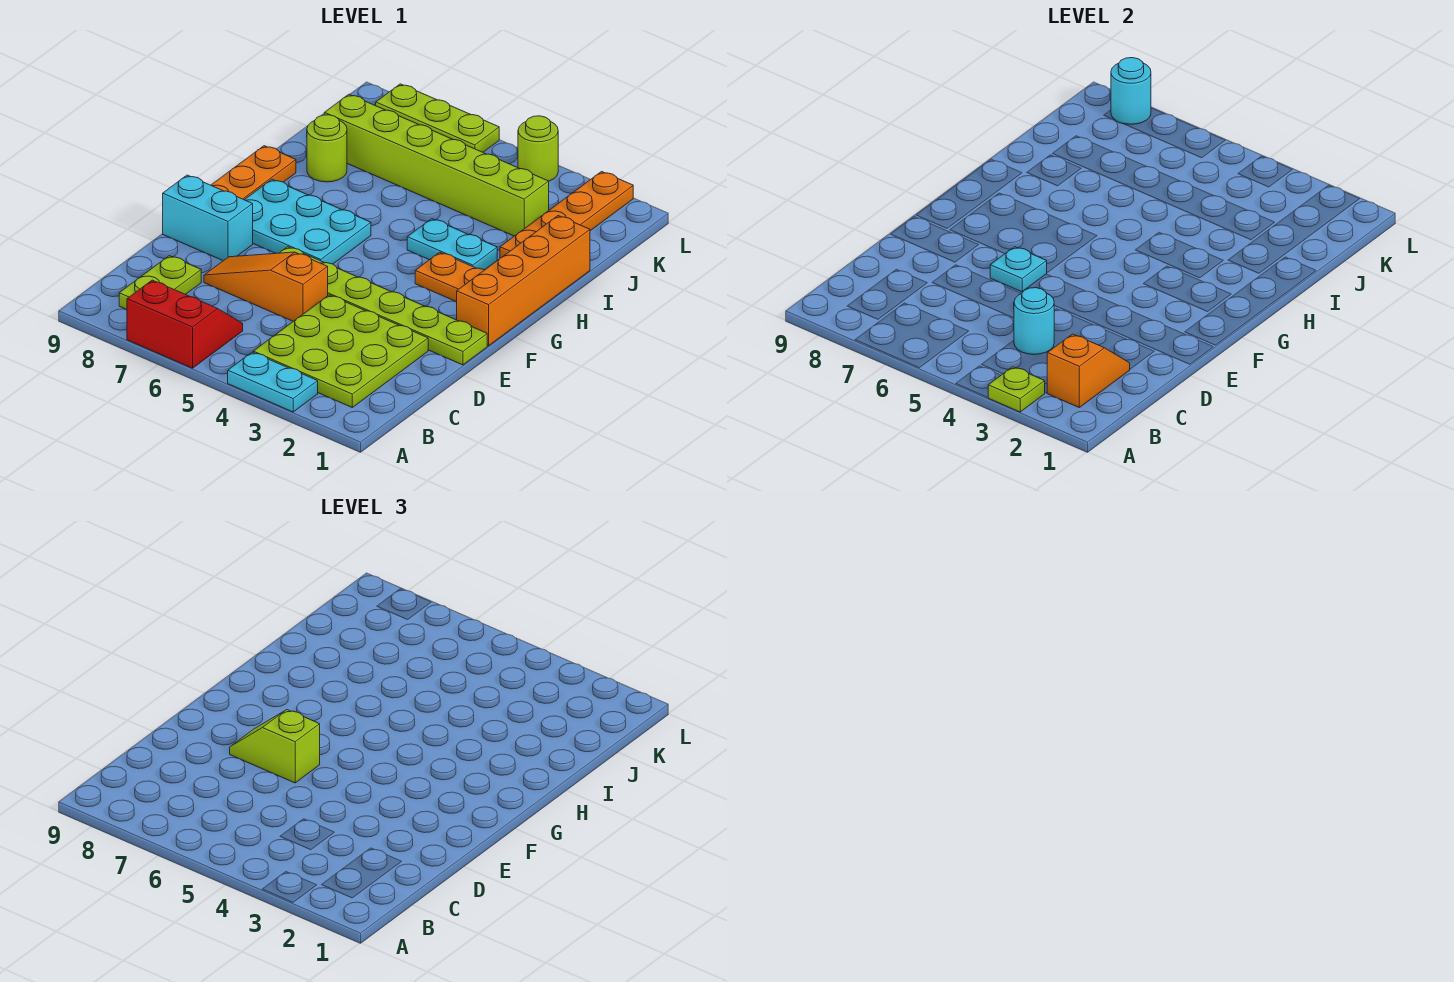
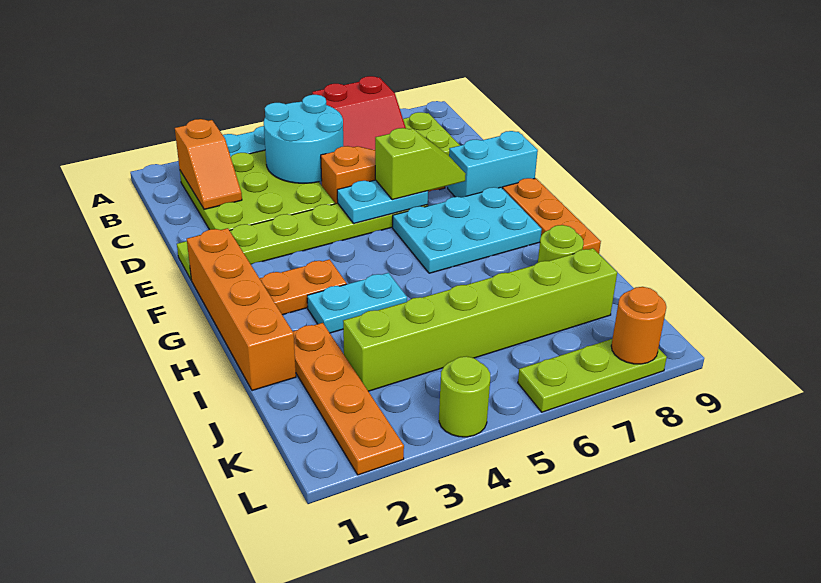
lime 1x1 plate [988,367,1045,412] -> none
cyan 1x1 round brick [1014,288,1055,354] -> cyan 2x2 round brick [264,95,343,183]
cyan 1x1 plate [990,247,1047,292] -> cyan 1x2 plate [337,180,428,223]
cyan 1x1 round brick [1111,58,1151,124] -> orange 1x1 round brick [611,287,666,364]

